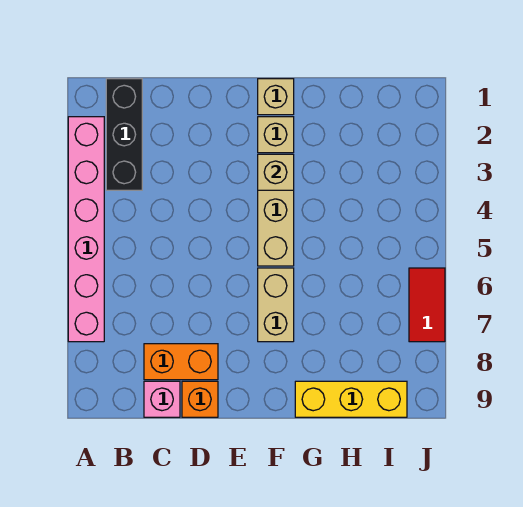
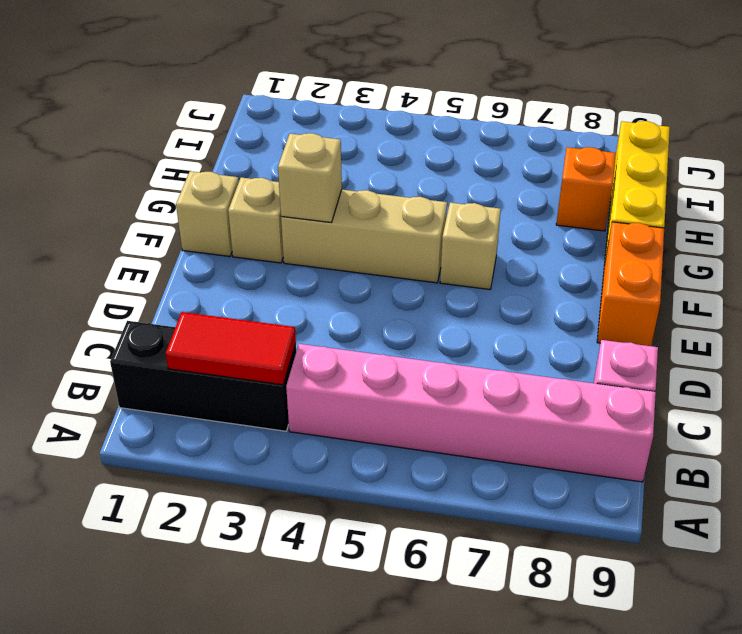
pink 1x6 brick [68,117,104,342] -> pink 1x6 brick moved to [286,344,656,482]
orange 1x2 brick [144,344,218,380] -> orange 1x2 brick moved to [597,222,664,346]
orange 1x1 brick [182,381,218,417] -> orange 1x1 brick moved to [556,147,616,231]
tan 1x2 brick [258,268,294,342] -> tan 1x1 brick [440,202,501,290]
red 1x2 tile [409,268,445,342] -> red 1x2 tile moved to [166,312,296,385]

